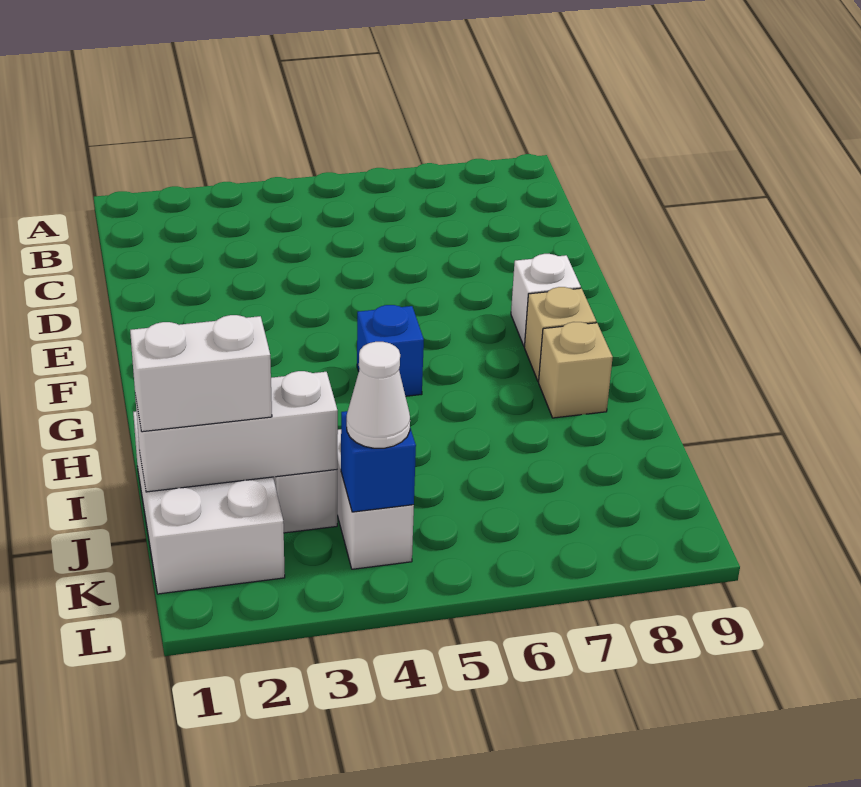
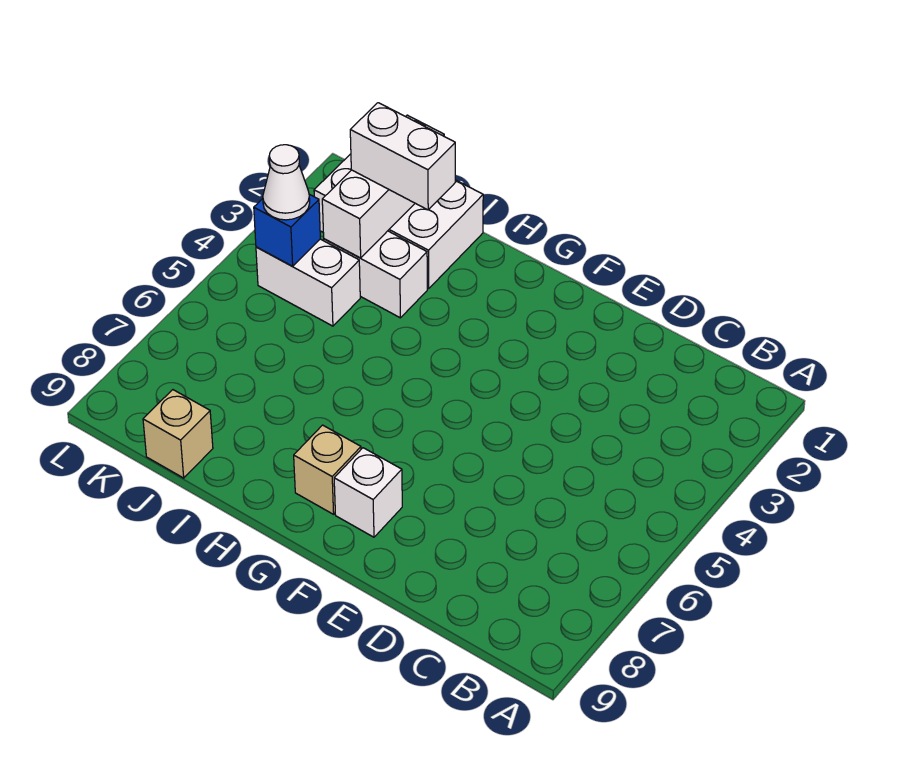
blue 1x1 brick [357,305,424,396] -> none
tan 1x1 brick [539,322,613,418] -> tan 1x1 brick moved to [143,390,213,478]
white 1x2 brick [130,315,272,432] -> white 1x2 brick turned to [350,103,455,210]

